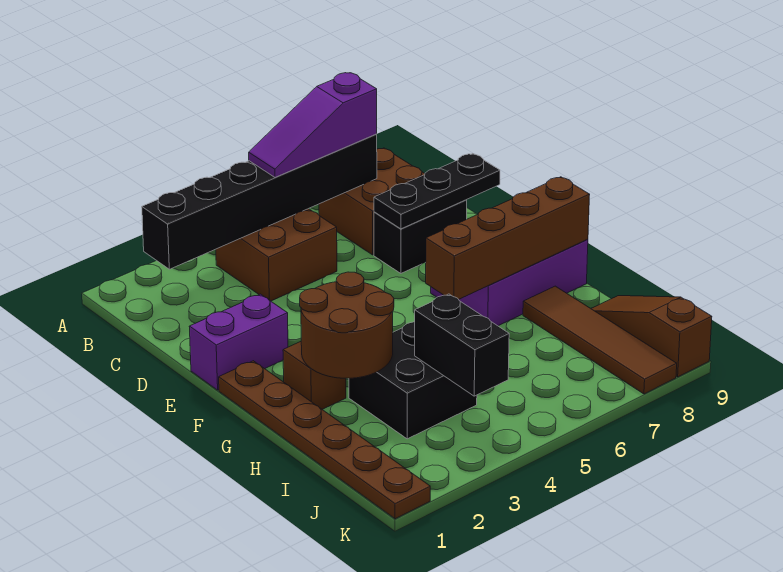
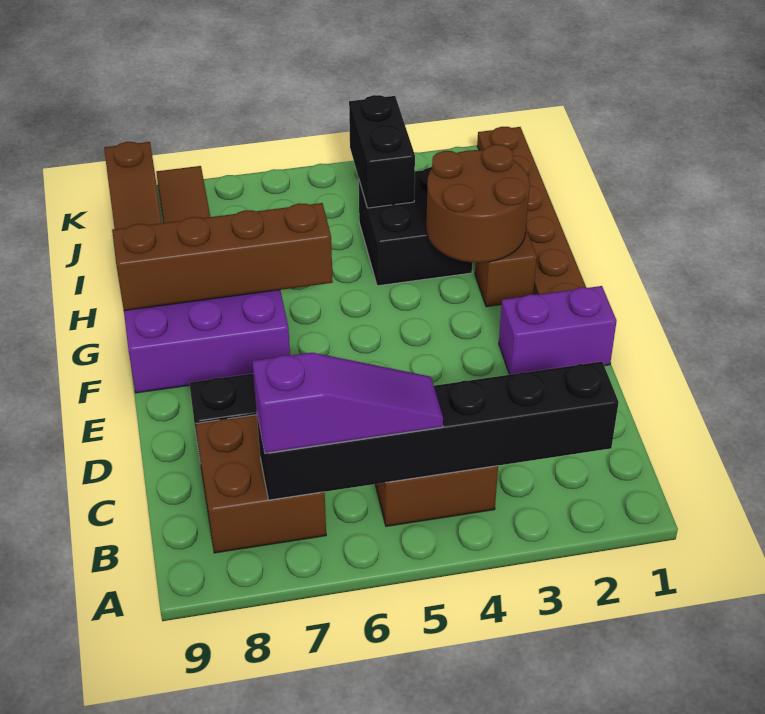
black 1x3 plate [374,154,500,229] -> none

